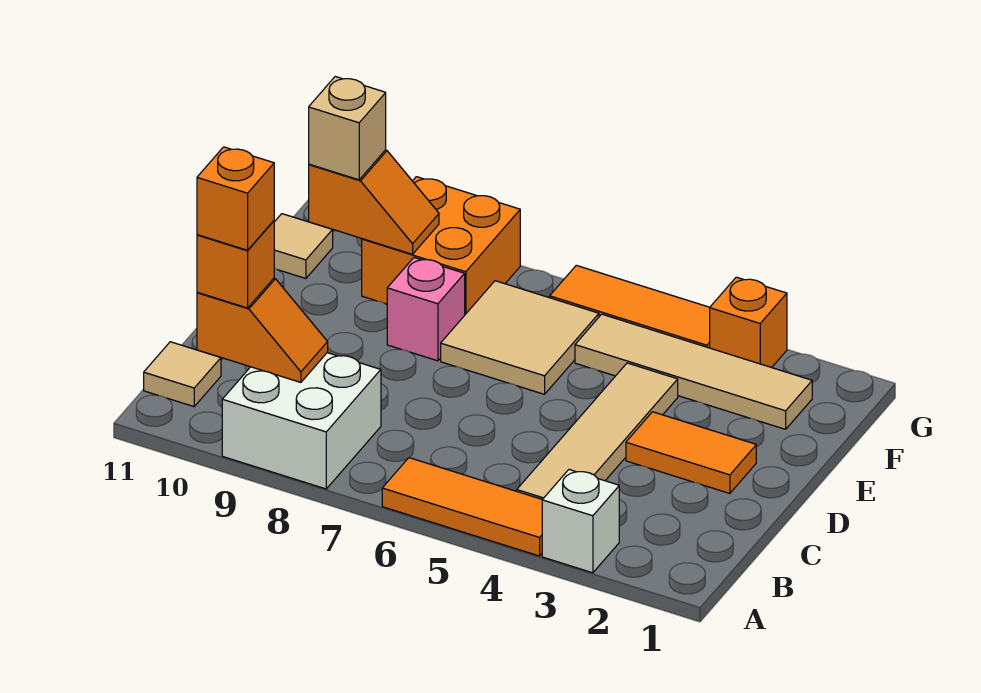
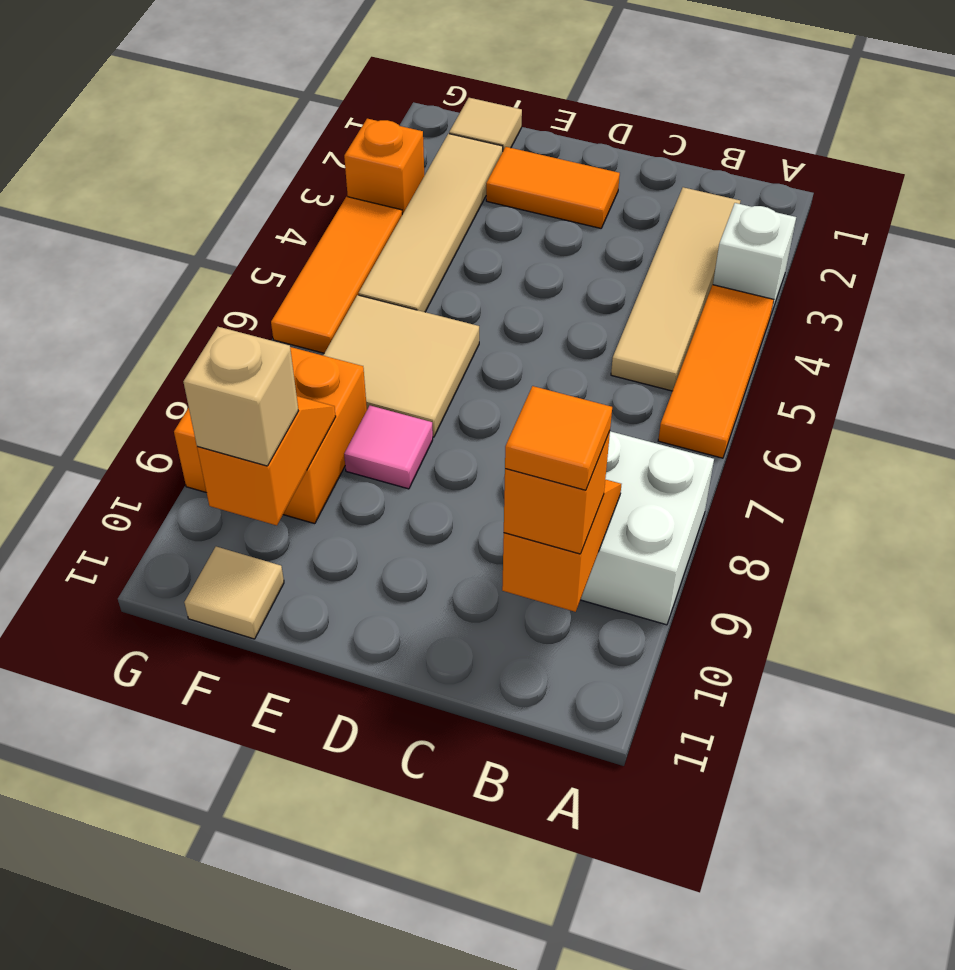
tan 1x4 tile [517,363,678,499] -> tan 1x4 tile turned to [611,187,740,391]
orange 1x1 brick [197,147,274,250] -> orange 1x1 tile [505,386,612,490]
tan 1x1 tile [144,342,221,407] -> tan 1x1 tile moved to [449,98,522,150]
orange 1x2 tile [626,412,756,493] -> orange 1x2 tile turned to [486,147,620,228]
pink 1x1 brick [387,258,465,361] -> pink 1x1 tile [344,406,433,489]

